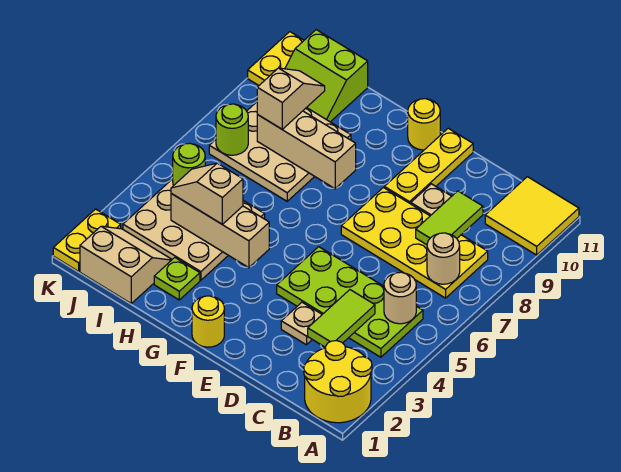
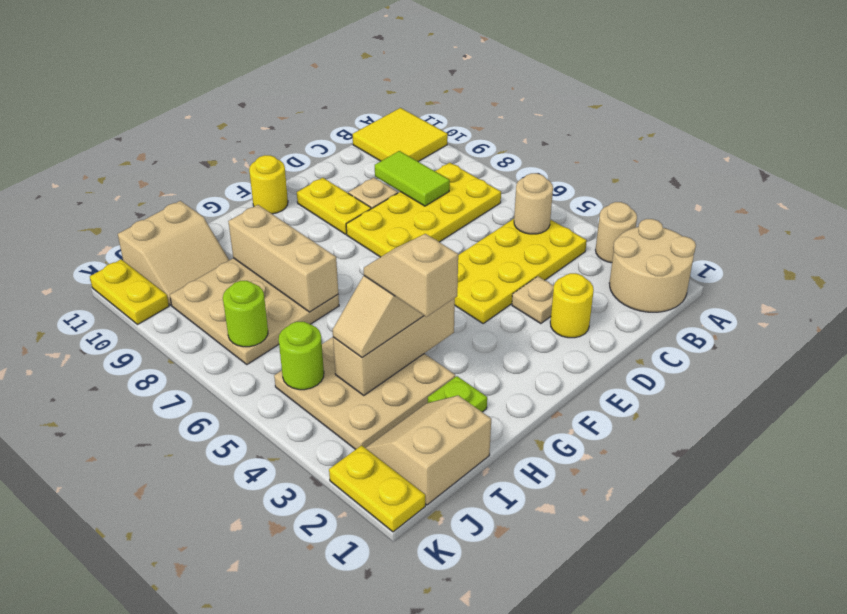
yellow 2x2 round brick [304,341,372,423] -> tan 2x2 round brick [609,219,696,312]
lime 2x4 plate [277,247,423,357] -> yellow 2x4 plate [455,219,587,323]
tan 1x1 round brick [427,233,460,284] -> tan 1x1 round brick moved to [595,202,637,263]
lime 1x2 tile [308,290,375,347] -> none
yellow 1x3 plate [384,128,473,204] -> yellow 1x2 plate [297,178,371,234]
yellow 1x1 round brick [192,296,224,347] -> yellow 1x1 round brick moved to [550,273,594,338]
tan 1x3 brick [257,111,356,189] -> tan 1x3 brick turned to [228,205,338,312]
tan 1x2 slope [257,68,325,129] -> tan 1x2 slope moved to [364,234,458,317]
lime 2x2 slope [285,30,368,122] -> tan 2x2 slope [118,201,229,305]

